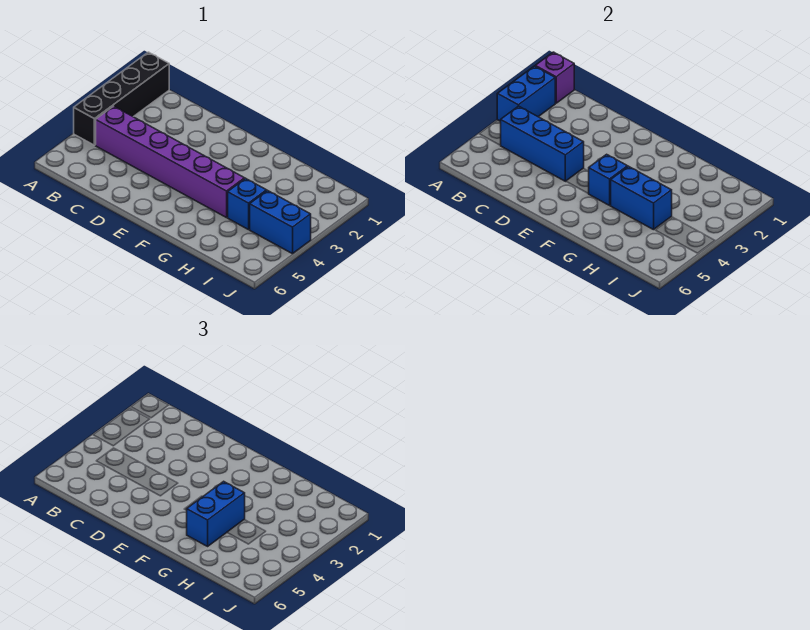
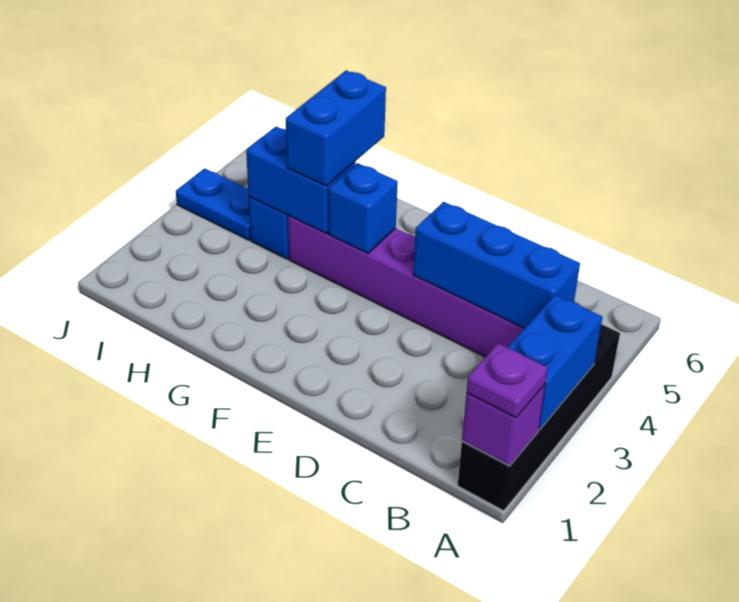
none -> purple 1x1 plate [466,343,548,418]
blue 1x2 brick [250,191,311,254] -> blue 1x2 plate [176,168,251,240]

